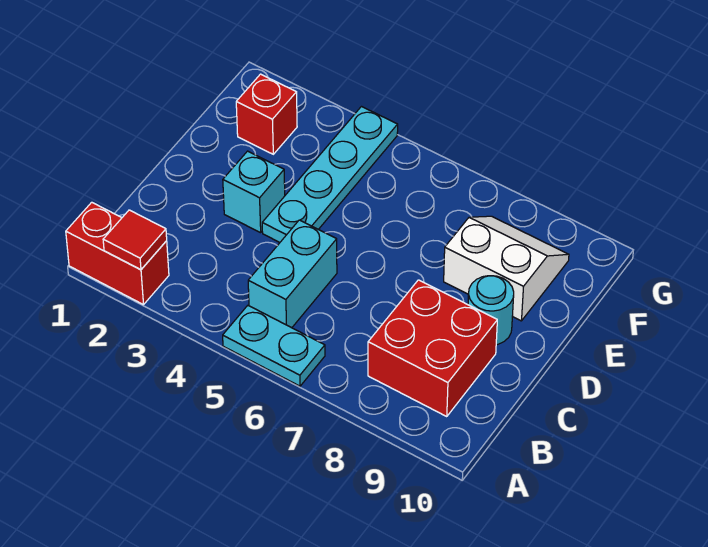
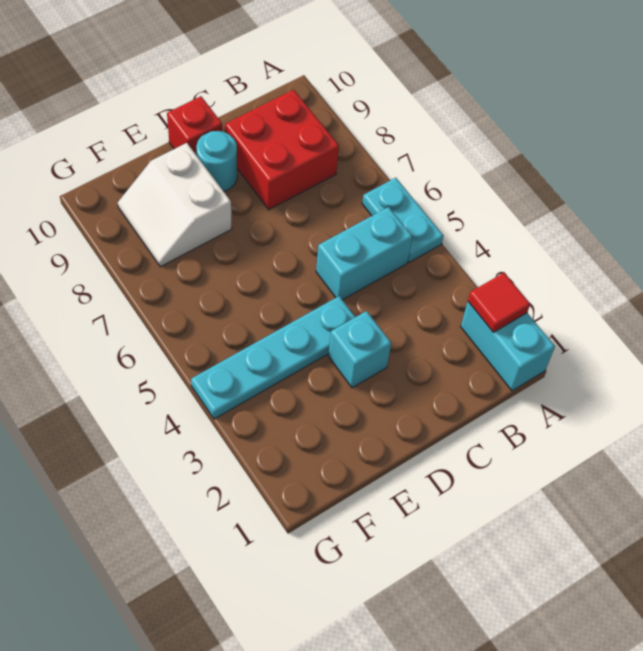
red 1x2 brick [66,202,169,305] -> cyan 1x2 brick [461,302,555,391]
red 1x1 brick [236,74,297,154] -> red 1x1 brick moved to [167,96,222,155]

